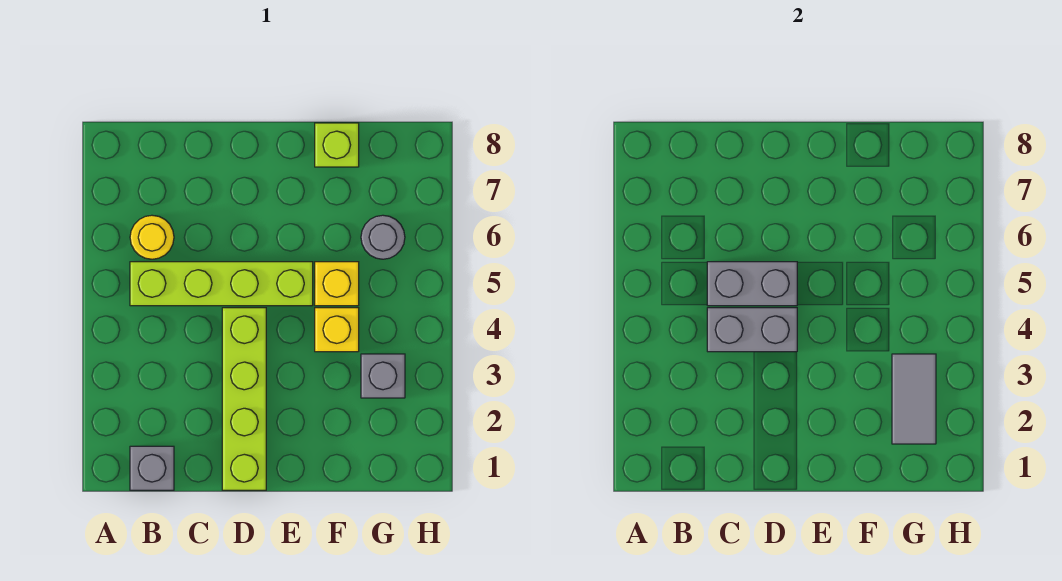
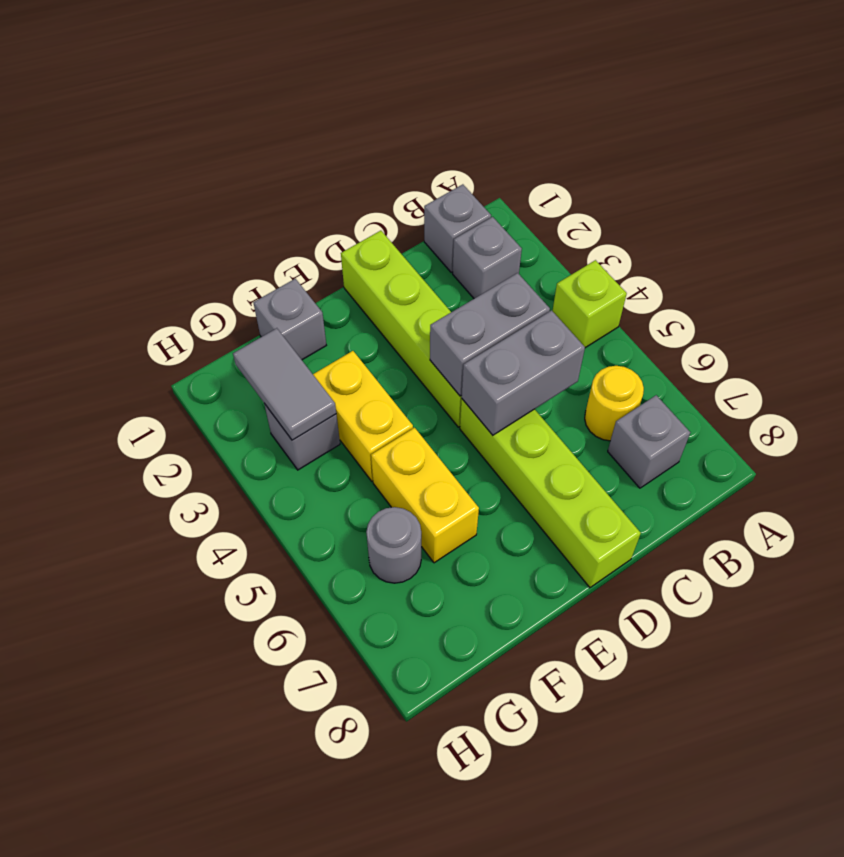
none -> grey 1x1 brick [453,217,522,299]
lime 1x4 brick [130,262,313,306] -> lime 1x4 brick turned to [460,399,641,588]
none -> grey 1x1 brick [608,395,690,488]
none -> grey 1x1 brick [253,279,326,360]
yellow 1x1 brick [315,308,359,352] -> yellow 1x2 brick [313,351,413,481]
yellow 1x1 brick [315,262,359,306] -> yellow 1x2 brick [371,428,479,563]
lime 1x1 brick [315,123,359,167] -> lime 1x1 brick moved to [553,260,627,348]

